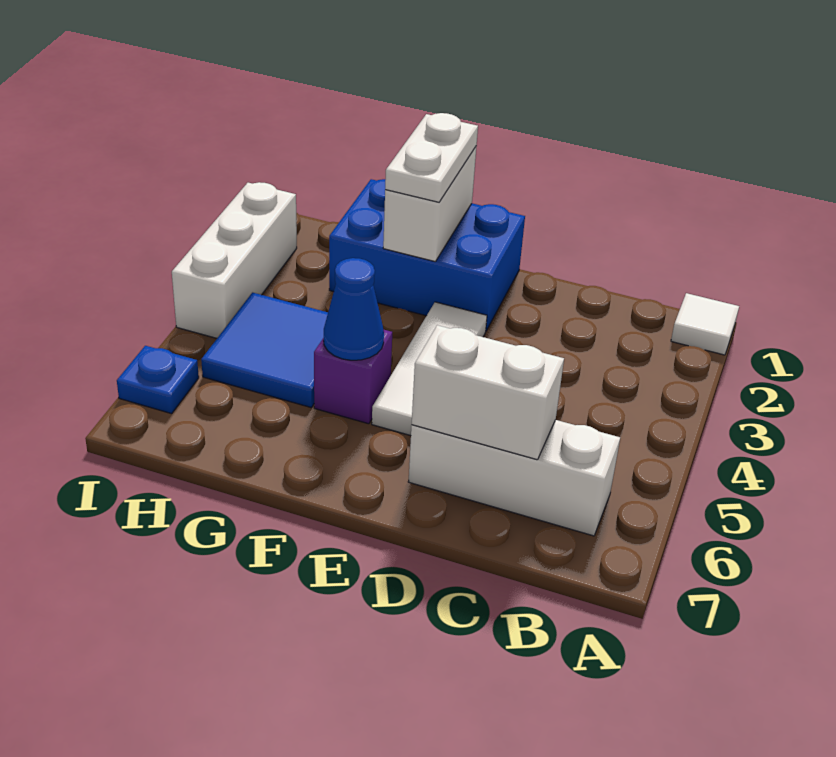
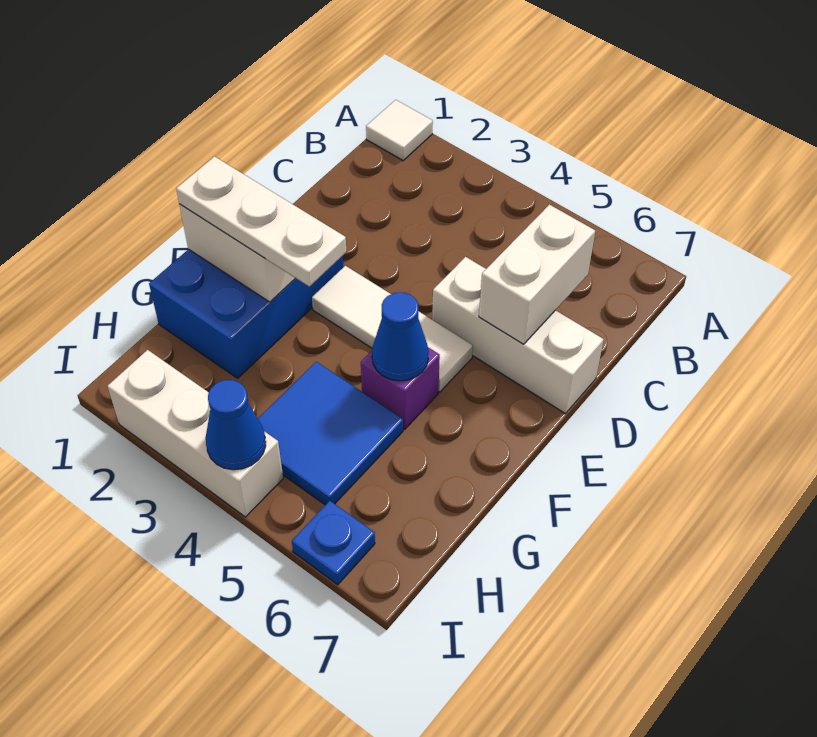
white 1x3 brick [408,420,620,536] -> white 1x3 brick turned to [432,257,604,414]
white 1x2 plate [385,113,478,202] -> white 1x3 plate [176,157,346,286]
none -> blue 1x1 cone [206,380,266,470]

